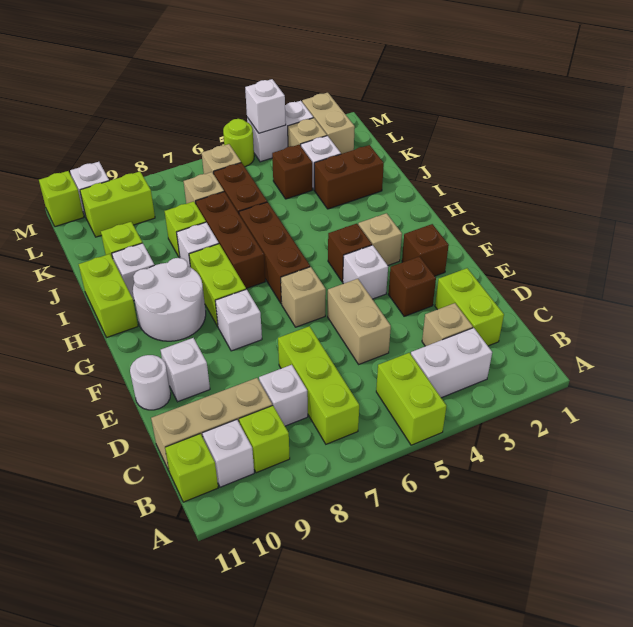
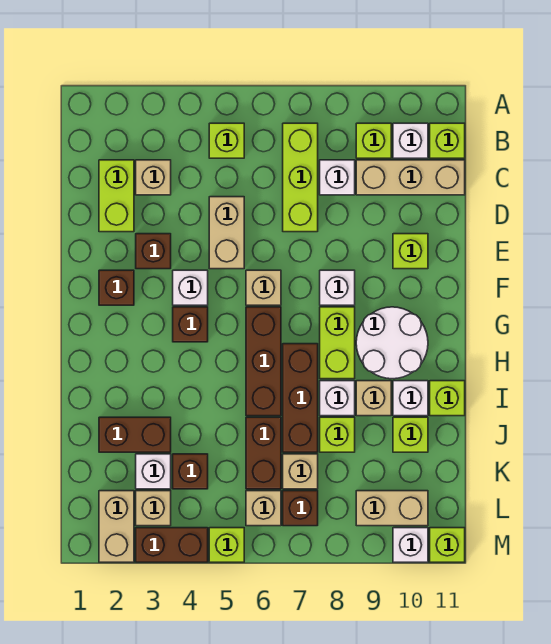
lime 1x2 brick [376,353,446,445] -> lime 1x1 brick [209,123,244,158]
white 1x2 brick [411,328,492,398] -> none
white 1x1 brick [161,338,210,402] -> lime 1x1 brick [393,234,428,269]
white 1x1 round brick [130,355,171,410] -> none
tan 1x1 brick [358,213,402,265] -> tan 1x1 brick moved to [356,381,391,416]
lime 1x2 brick [79,254,138,337] -> lime 1x1 brick [430,381,465,416]
none -> brown 1x1 brick [283,491,318,526]
lime 1x2 brick [80,172,155,237] -> tan 1x2 brick [356,491,428,526]
white 1x2 brick [247,101,313,162] -> brown 1x2 brick [136,528,208,562]
white 1x1 brick [245,79,286,133] -> none
lime 1x1 round brick [223,119,254,167] -> lime 1x1 brick [209,528,244,562]

